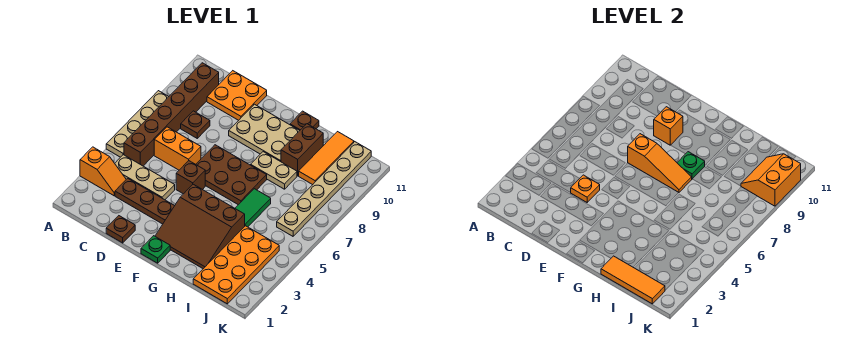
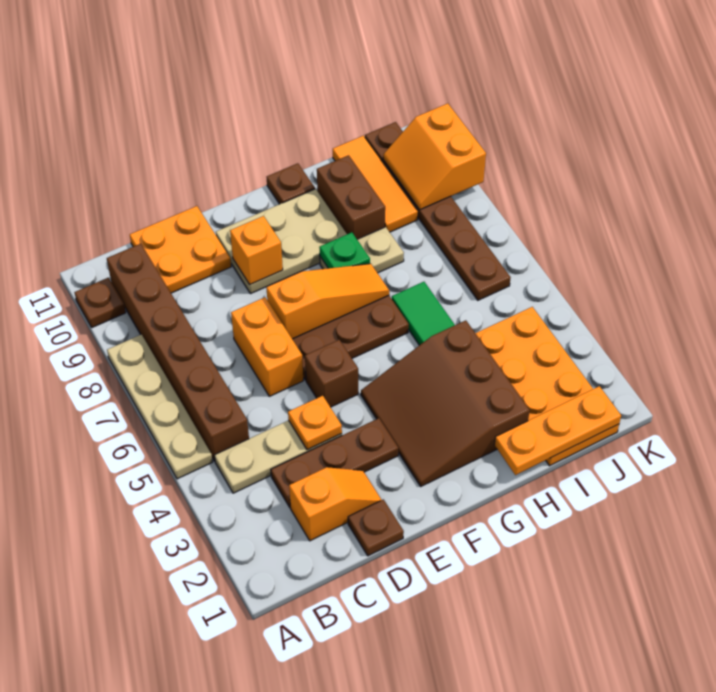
orange 1x2 slope [80,147,126,196] -> orange 1x2 slope moved to [289,467,381,541]
orange 1x2 brick [154,127,201,170] -> orange 1x2 brick turned to [231,297,303,396]
brown 1x1 plate [181,111,210,138] -> brown 1x1 plate moved to [74,278,126,327]
green 1x1 plate [141,236,170,263] -> none
brown 3x3 slope [155,184,245,269] -> brown 3x3 slope turned to [361,320,530,486]
orange 1x3 tile [601,256,665,304] -> orange 1x3 plate [494,386,621,475]
tan 1x6 plate [277,142,371,236] -> brown 1x6 plate [365,122,511,300]

